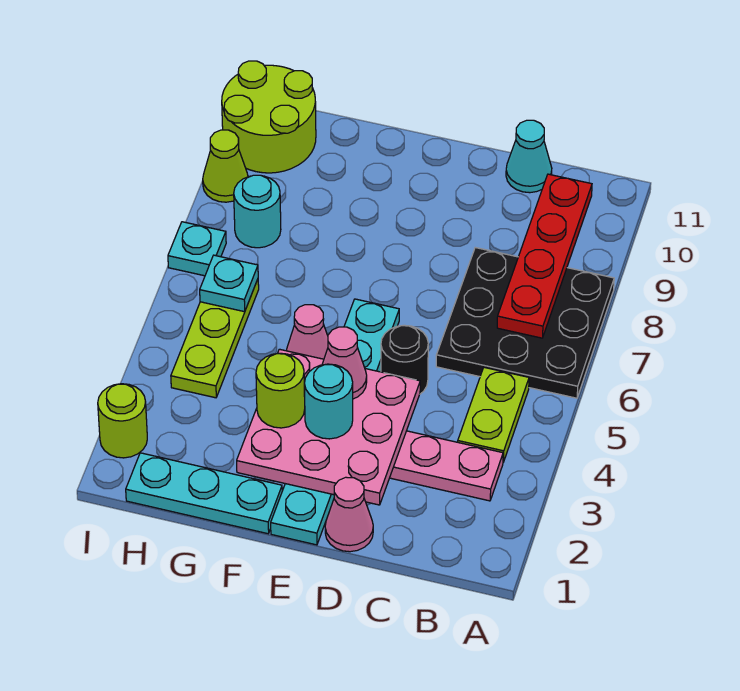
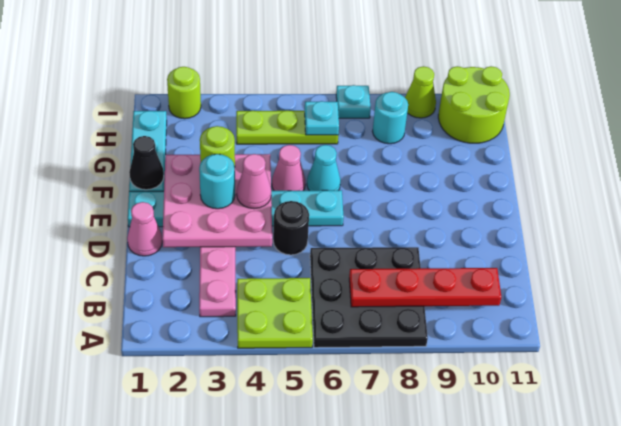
lime 1x2 plate [458,367,529,462] -> lime 2x2 plate [237,278,313,348]
cyan 1x1 cone [506,120,552,193] -> cyan 1x1 cone moved to [307,145,341,191]
none -> black 1x1 cone [129,136,164,190]

